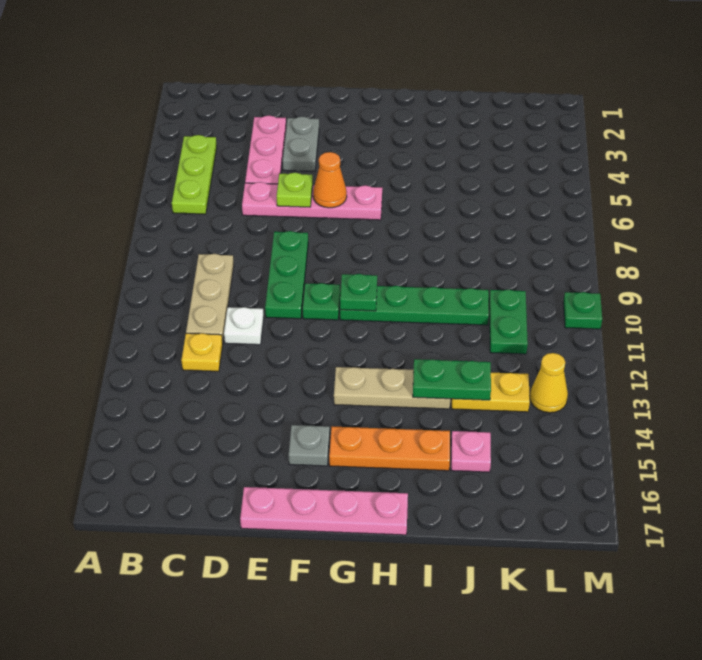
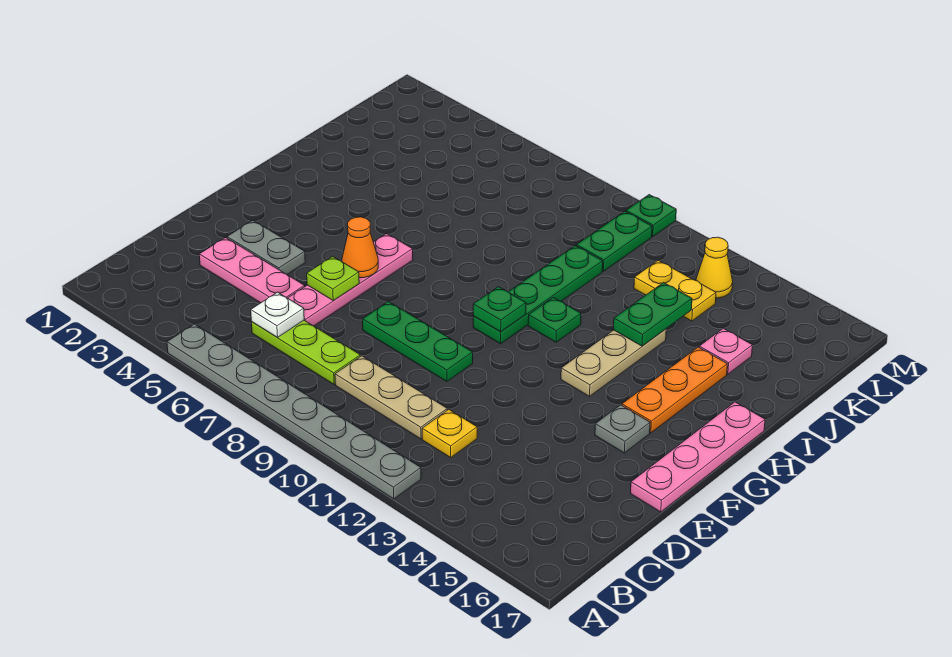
none -> grey 1x8 plate [167,324,421,499]
lime 1x3 plate [172,135,217,214] -> lime 1x3 plate moved to [252,320,360,384]
white 1x1 plate [224,307,264,345] -> white 1x1 plate moved to [251,292,304,337]
green 1x1 plate [303,283,340,320] -> green 1x1 plate moved to [528,297,581,342]
yellow 1x2 plate [452,373,530,412] -> yellow 1x2 plate turned to [634,260,716,321]
green 1x2 plate [489,289,528,354] -> green 1x2 plate turned to [577,211,652,271]

